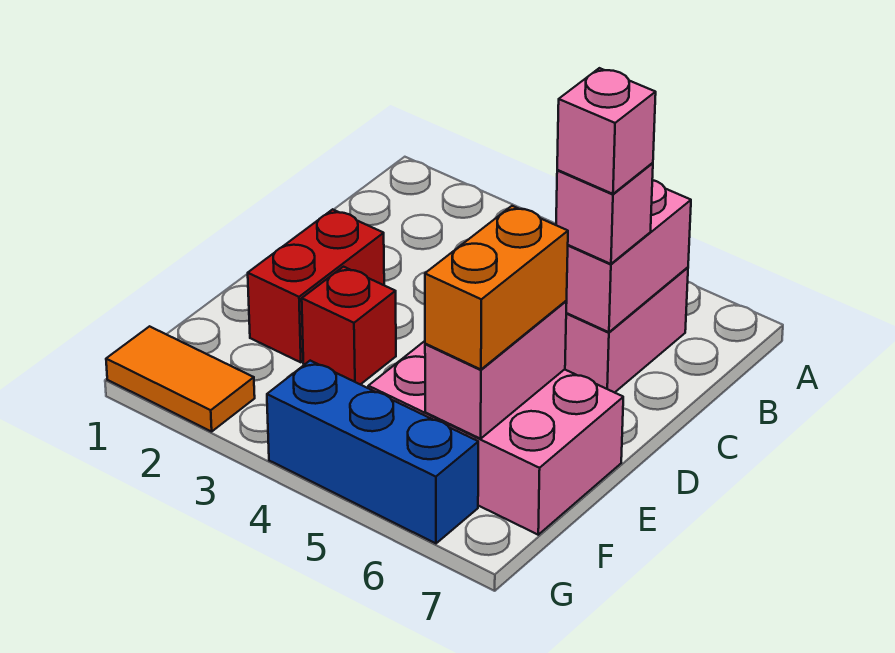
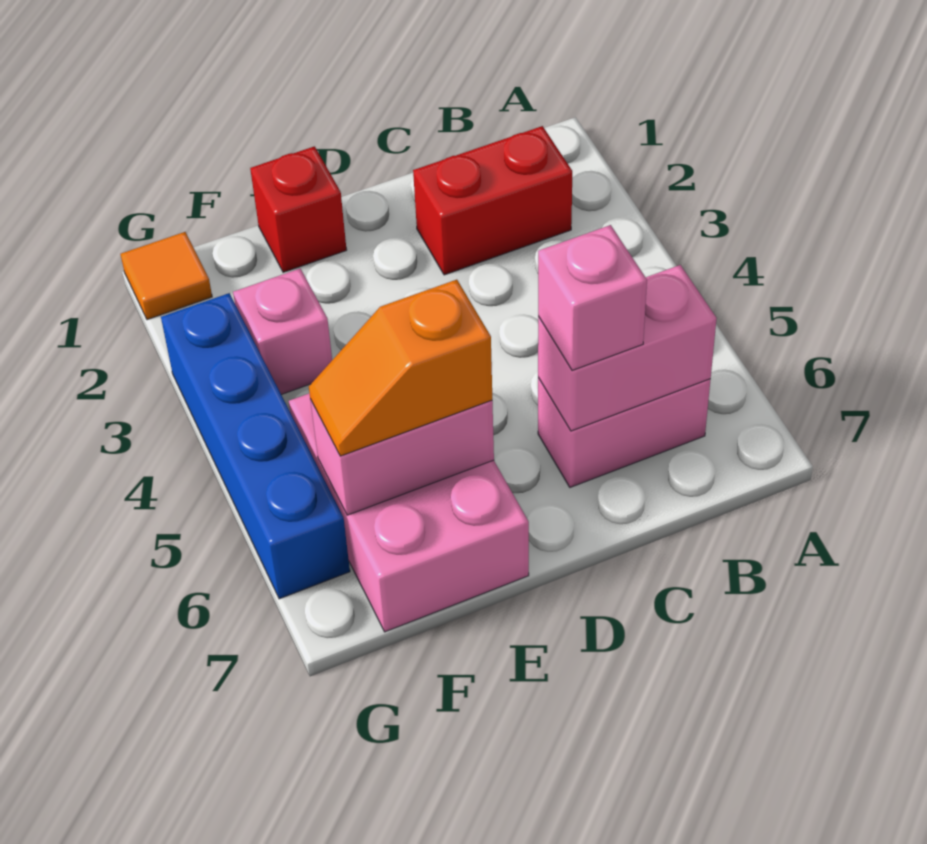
pink 1x1 brick [557,68,656,194] -> pink 1x1 brick moved to [233,269,332,395]
red 1x2 brick [248,209,384,362] -> red 1x2 brick moved to [413,126,572,275]
red 1x1 brick [302,267,396,385] -> red 1x1 brick moved to [250,146,347,272]
orange 1x2 brick [425,206,568,370] -> orange 1x2 slope [309,280,492,456]
orange 1x2 tile [106,326,255,432] -> orange 1x1 tile [121,232,212,320]
blue 1x3 brick [267,361,478,543] -> blue 1x4 brick [161,293,350,599]

